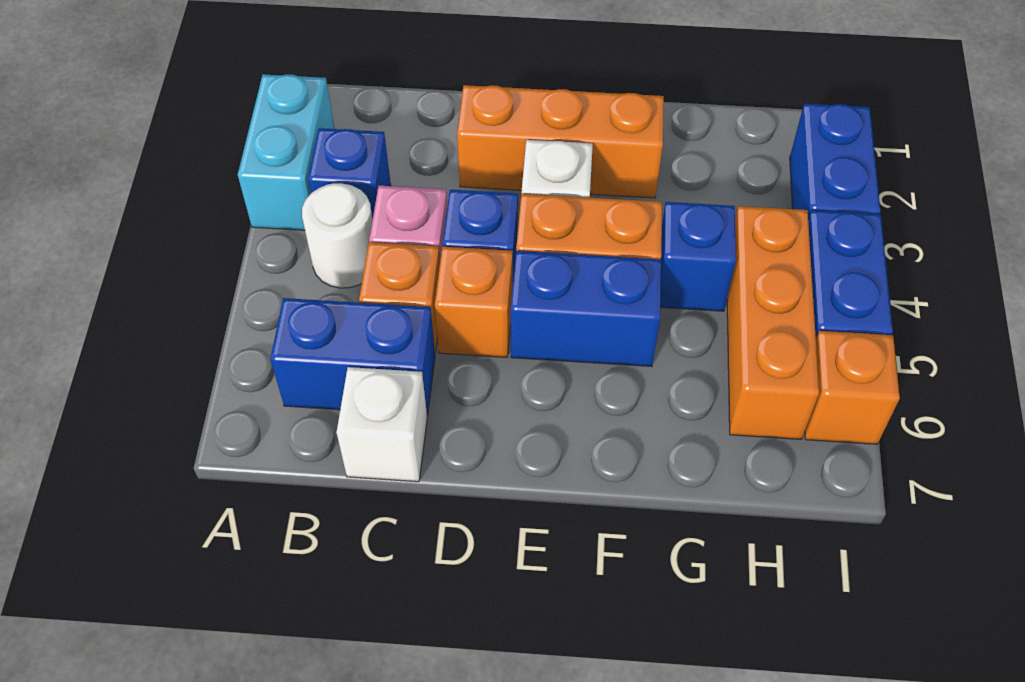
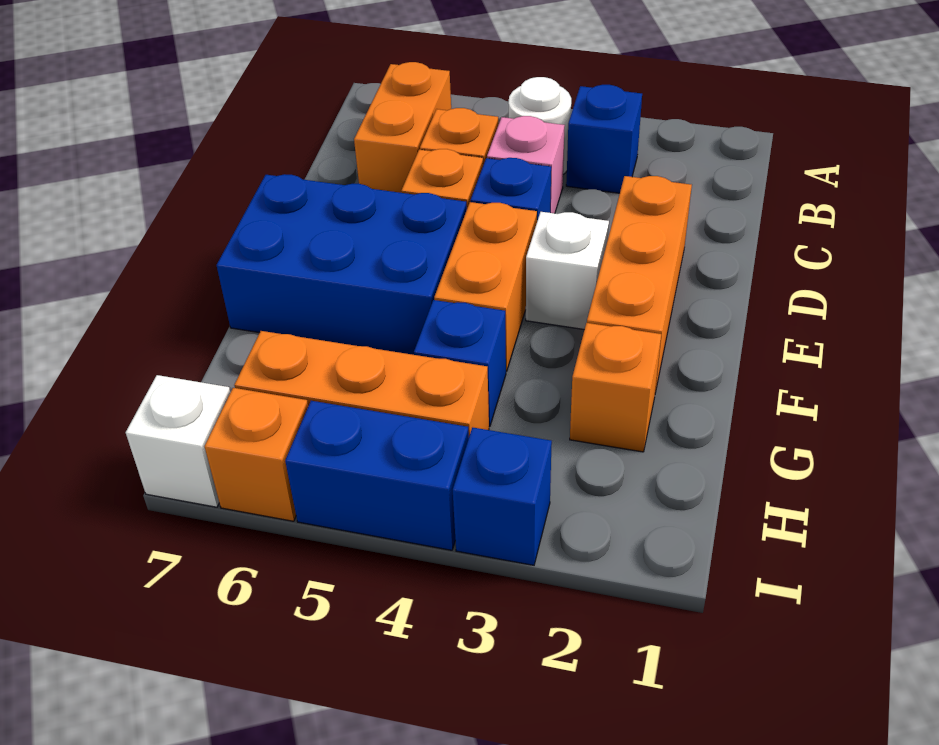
cyan 1x2 brick [238,74,335,230] -> none
blue 1x2 brick [270,298,435,415] -> orange 1x2 brick [354,62,451,193]
white 1x1 brick [337,367,427,482] -> white 1x1 brick moved to [126,375,231,507]
blue 1x2 brick [511,251,661,366] -> blue 2x3 brick [217,174,467,355]
none -> orange 1x1 brick [570,323,661,452]
blue 1x2 brick [790,104,880,219] -> blue 1x1 brick [453,427,552,565]

